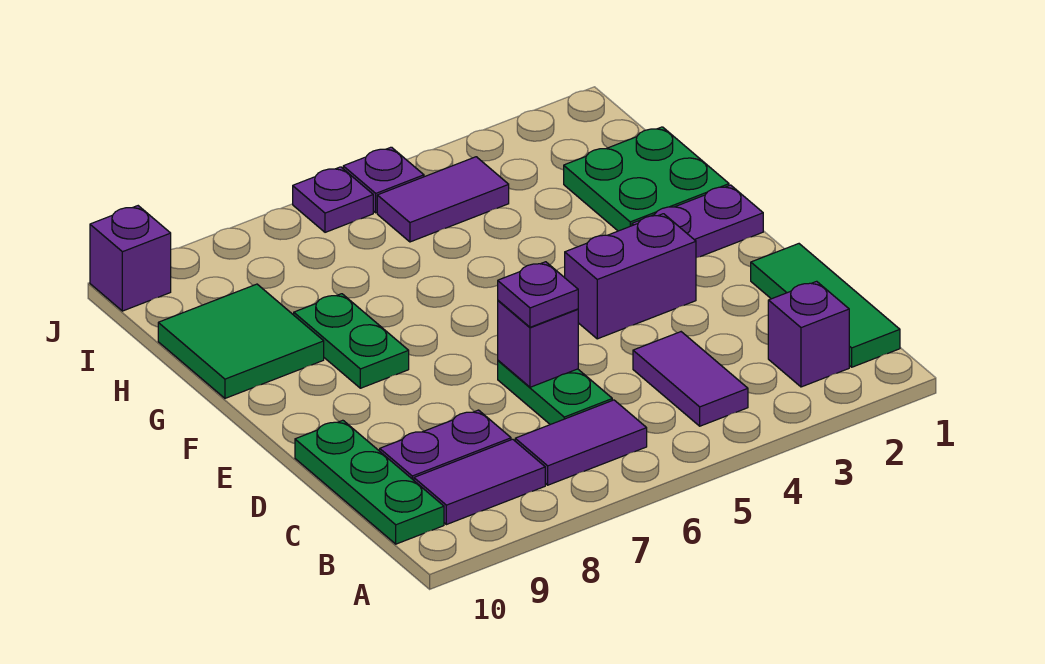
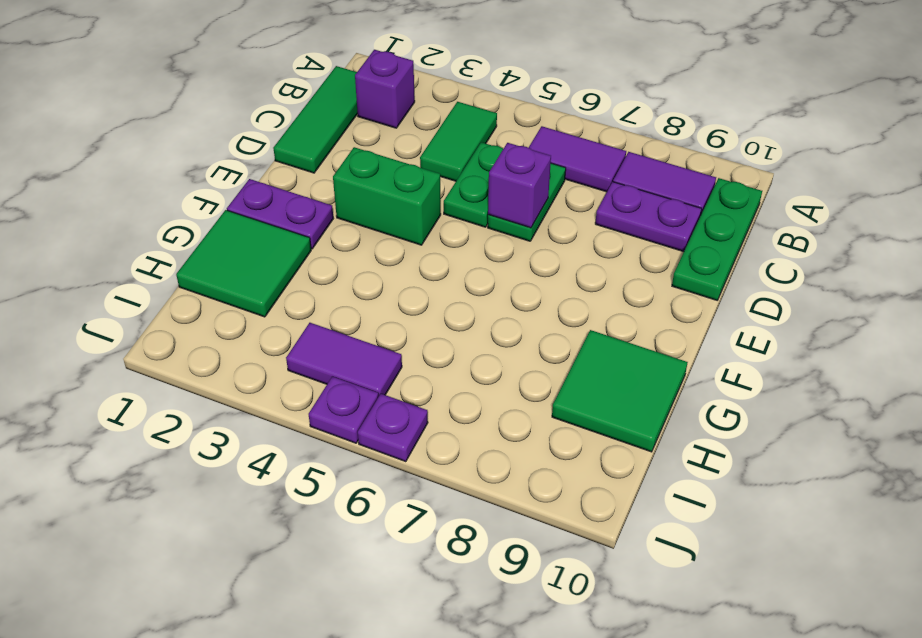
purple 1x2 tile [633,332,748,426] -> green 1x2 tile [420,102,497,181]
purple 1x1 plate [498,262,578,327] -> none
purple 1x2 brick [565,214,696,339] -> green 1x2 brick [333,147,441,245]
green 1x2 plate [294,294,409,388] -> green 1x2 plate moved to [444,142,503,227]
green 2x2 plate [564,127,729,231] -> green 2x2 tile [176,210,311,317]
purple 1x1 brick [90,206,171,311] -> none

